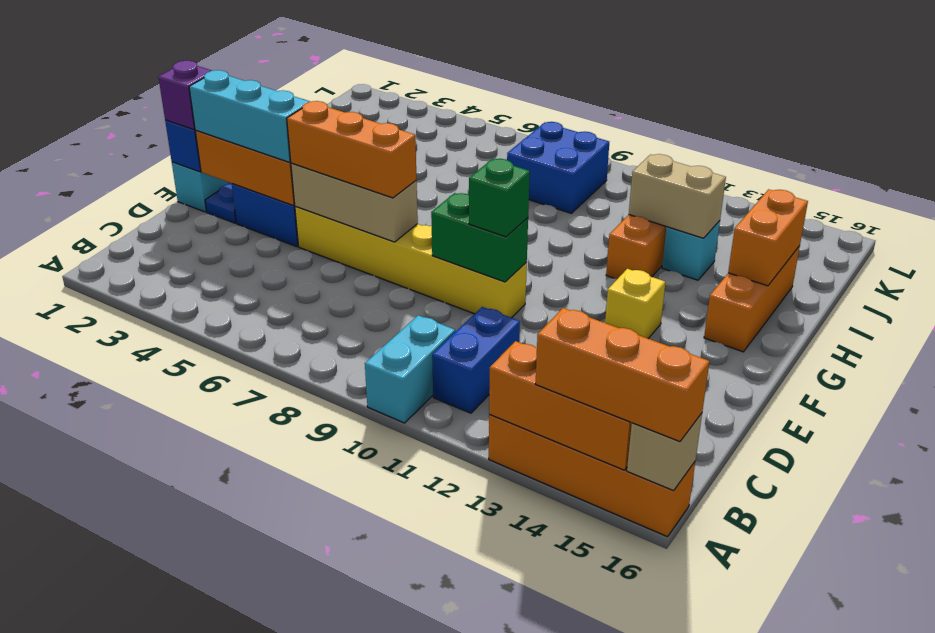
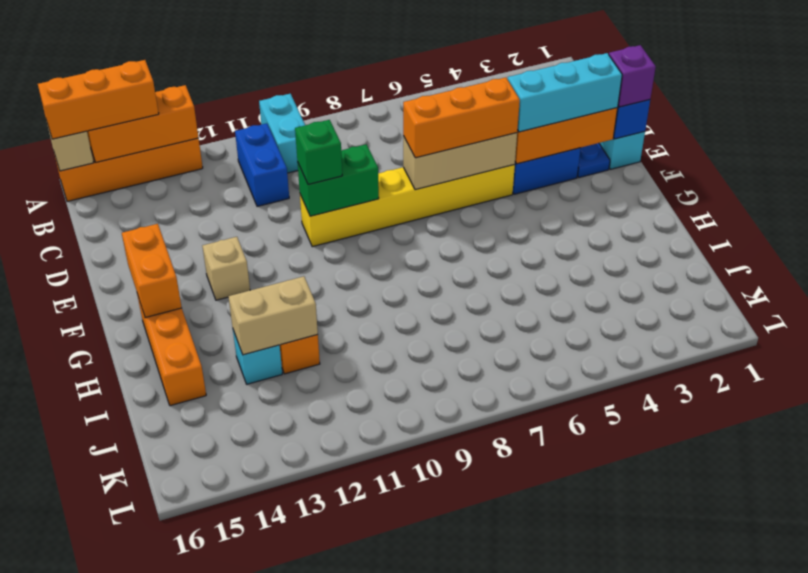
yellow 1x1 brick [605,269,665,338] -> tan 1x1 brick [202,237,250,300]
orange 1x2 brick [728,189,808,286] -> orange 1x2 brick moved to [122,224,182,318]
blue 2x2 brick [507,122,609,213] -> none

